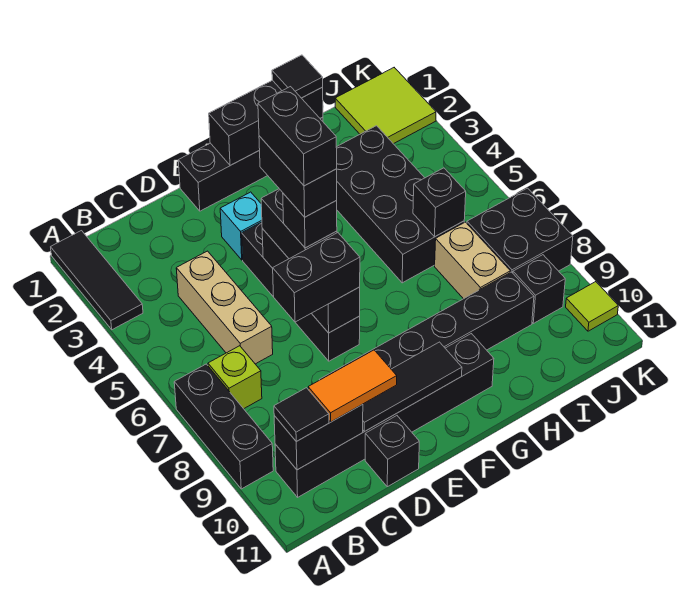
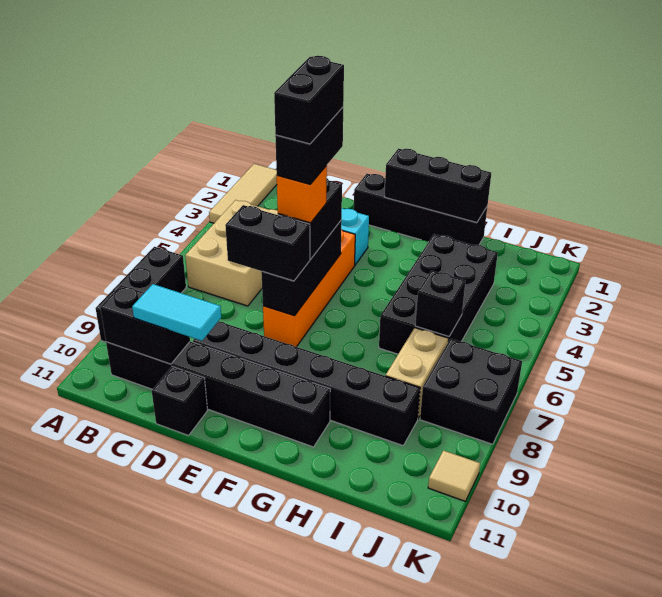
black 1x3 tile [51,231,143,330] -> tan 1x3 tile [209,164,277,223]
lime 1x1 brick [208,346,262,409] -> none
black 1x1 tile [274,388,329,442] -> none
tan 1x3 brick [176,251,273,364] -> tan 2x3 brick [185,200,278,306]
orange 1x2 tile [308,350,397,422] -> cyan 1x2 tile [132,284,221,341]
black 1x3 tile [363,342,462,432] -> none
black 1x4 brick [242,222,360,361] -> orange 1x4 brick [263,229,355,347]
black 1x1 brick [283,193,337,248] -> orange 1x1 brick [277,166,327,223]
black 1x1 tile [272,55,323,98] -> none
lime 2x2 tile [335,68,436,144] -> none
black 1x1 brick [513,255,565,323] -> none
lime 1x1 tile [566,282,618,331] -> tan 1x1 tile [428,450,480,501]

